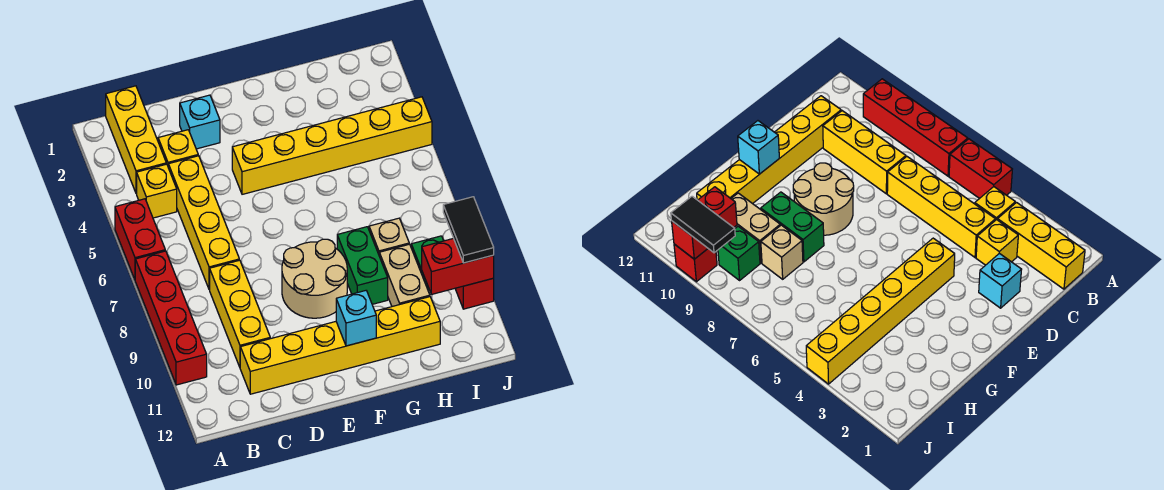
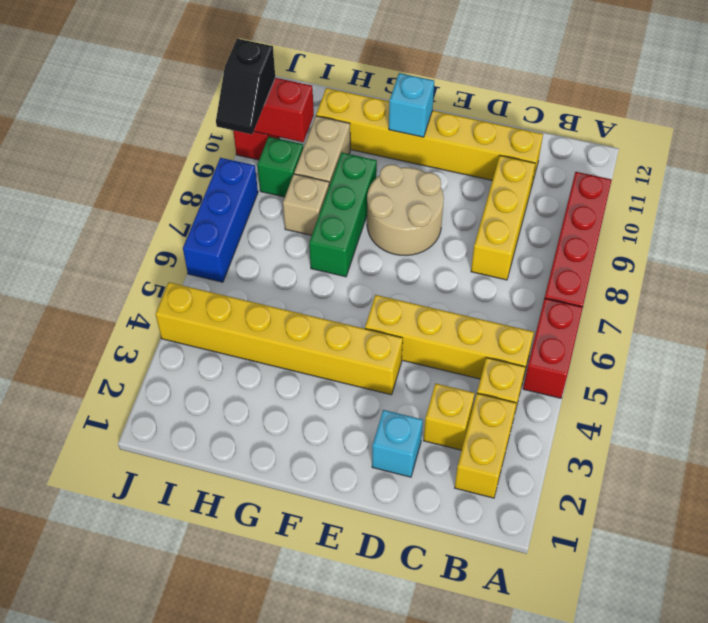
yellow 1x3 brick [106,86,166,194] -> yellow 1x2 brick [455,394,516,498]
yellow 1x4 brick [168,156,239,290] -> yellow 1x4 brick turned to [365,295,534,383]
green 1x2 brick [337,227,388,304] -> green 1x3 brick [309,153,377,277]
none -> blue 1x3 brick [183,158,258,282]
black 1x2 tile [443,197,494,263] -> black 1x2 slope [216,39,275,134]

